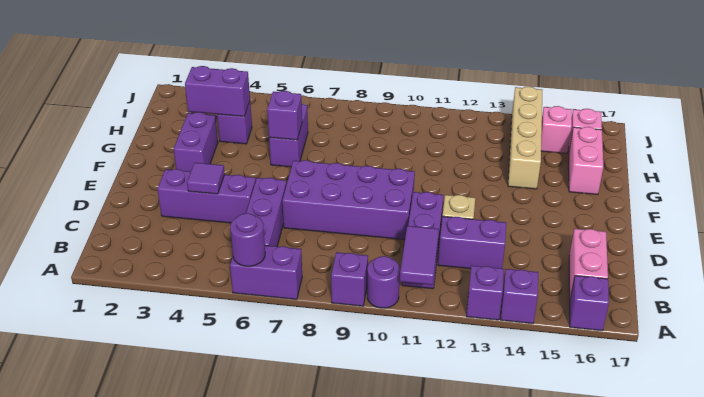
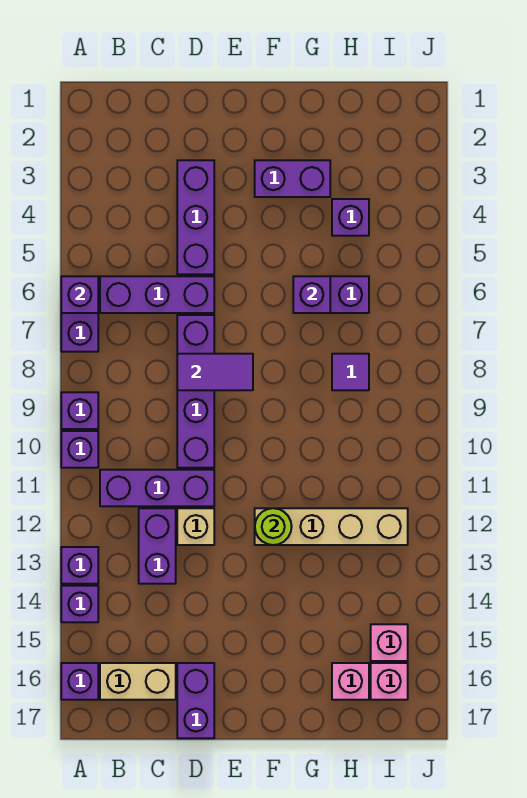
purple 1x1 round brick [230,213,265,266] -> purple 1x1 brick [61,276,98,313]
purple 1x1 round brick [367,256,400,308] -> purple 1x1 brick [61,431,98,468]
purple 1x2 tile [400,226,439,285] -> purple 1x2 tile moved to [177,354,253,390]
pink 1x2 brick [569,229,608,298] -> tan 1x2 brick [100,663,176,700]
purple 1x1 tile [187,163,225,194] -> purple 1x1 tile moved to [332,354,369,390]
purple 2x4 brick [282,160,415,240] -> purple 1x4 brick [177,315,214,468]
none -> lime 1x1 round brick [255,508,292,545]
tan 1x4 brick [508,87,542,189] -> tan 1x4 brick moved to [255,508,408,545]
pink 1x2 brick [569,127,603,195] -> pink 1x1 brick [332,663,369,700]
purple 1x2 brick [185,66,250,116] -> purple 1x2 brick moved to [177,663,214,738]

